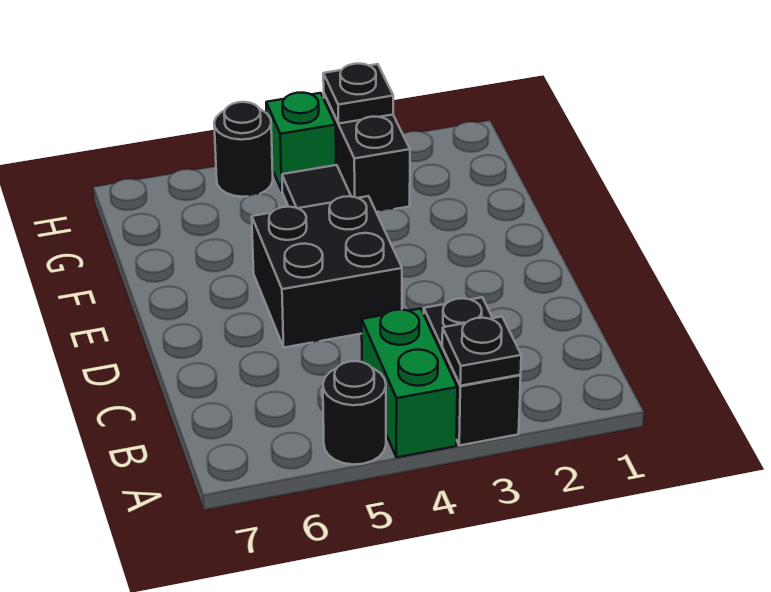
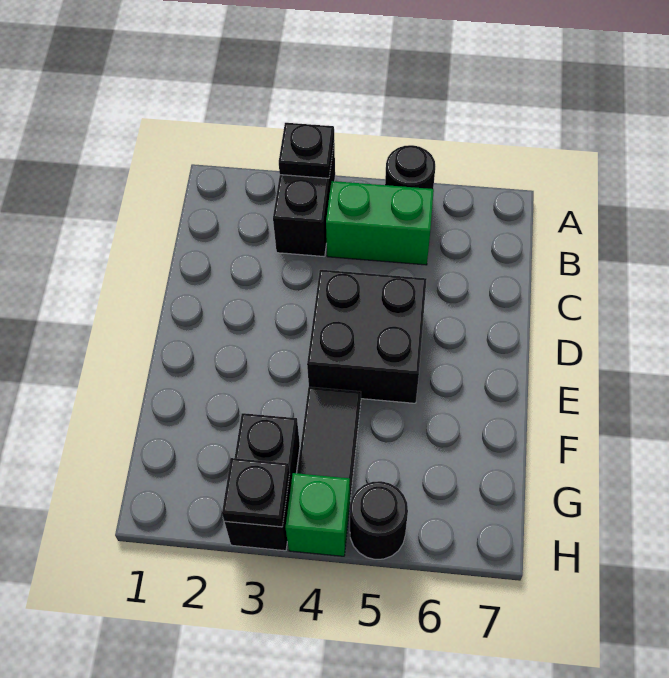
green 1x2 brick [362,308,457,457] -> green 1x2 brick turned to [326,181,434,265]

